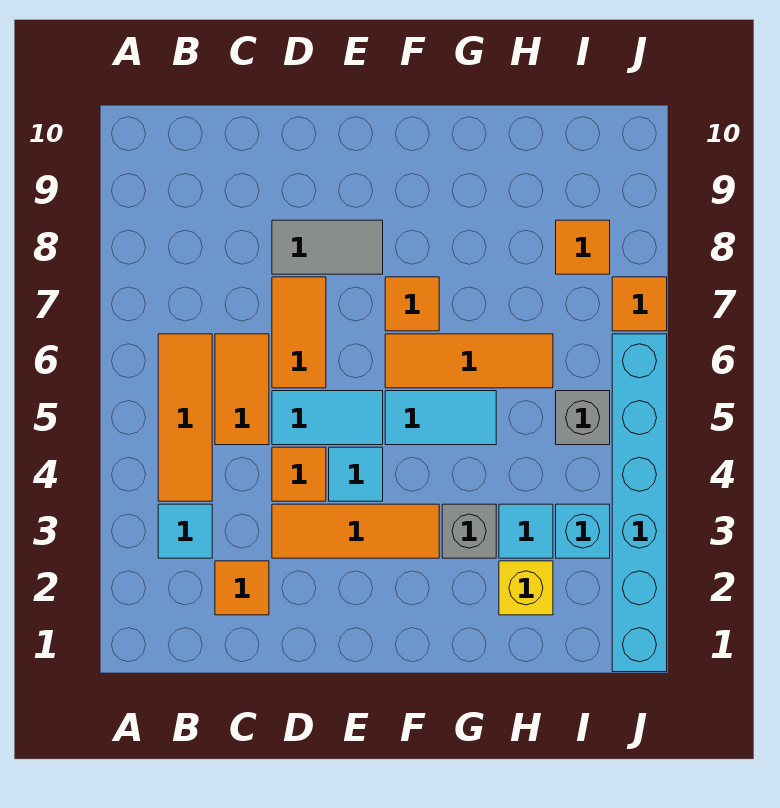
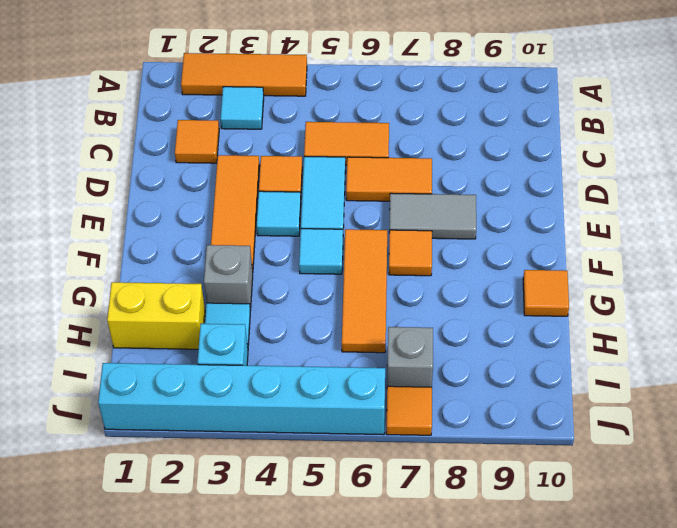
orange 1x3 tile [158,334,212,501] -> orange 1x3 tile moved to [181,53,307,96]
grey 1x2 tile [272,220,383,274] -> grey 1x2 tile turned to [389,193,476,239]
cyan 1x2 tile [385,391,496,445] -> cyan 1x1 tile [299,229,343,274]
yellow 1x1 brick [499,561,553,615] -> yellow 1x2 brick [107,282,205,349]
grey 1x1 brick [556,391,610,445] -> grey 1x1 brick moved to [387,327,433,387]
orange 1x1 tile [556,220,610,274] -> orange 1x1 tile moved to [523,270,569,316]

